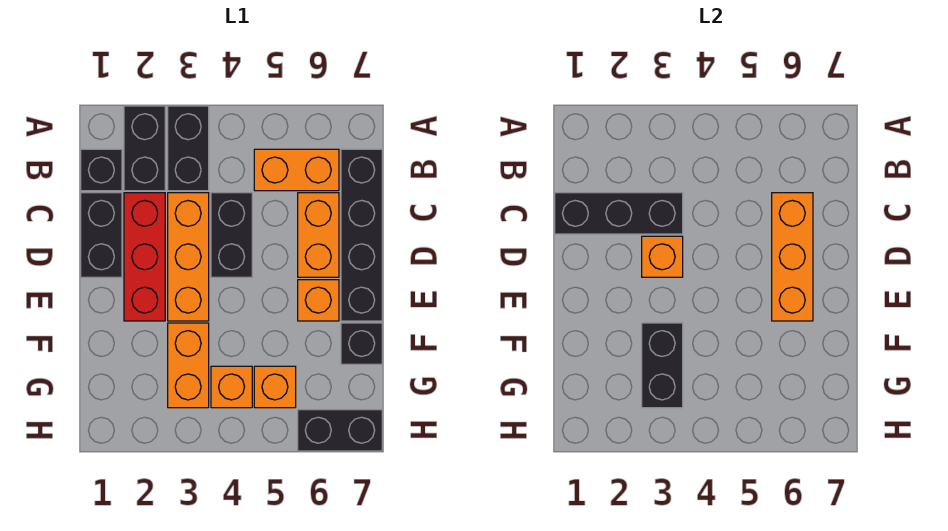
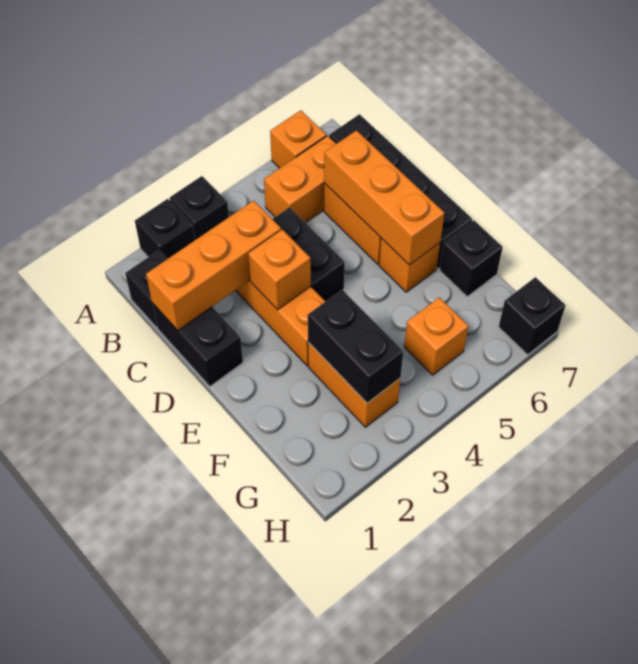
black 1x2 brick [124,106,165,191] -> black 1x1 brick [135,199,195,259]
black 1x2 brick [168,106,209,191] -> black 1x1 brick [170,176,229,240]
black 1x3 brick [555,193,683,234] -> orange 1x3 brick [146,201,281,330]
red 1x3 brick [124,193,165,321] -> none
orange 1x1 brick [211,366,252,408] -> orange 1x1 brick moved to [270,110,326,168]
black 1x2 brick [298,410,382,451] -> black 1x1 brick [499,277,565,355]

